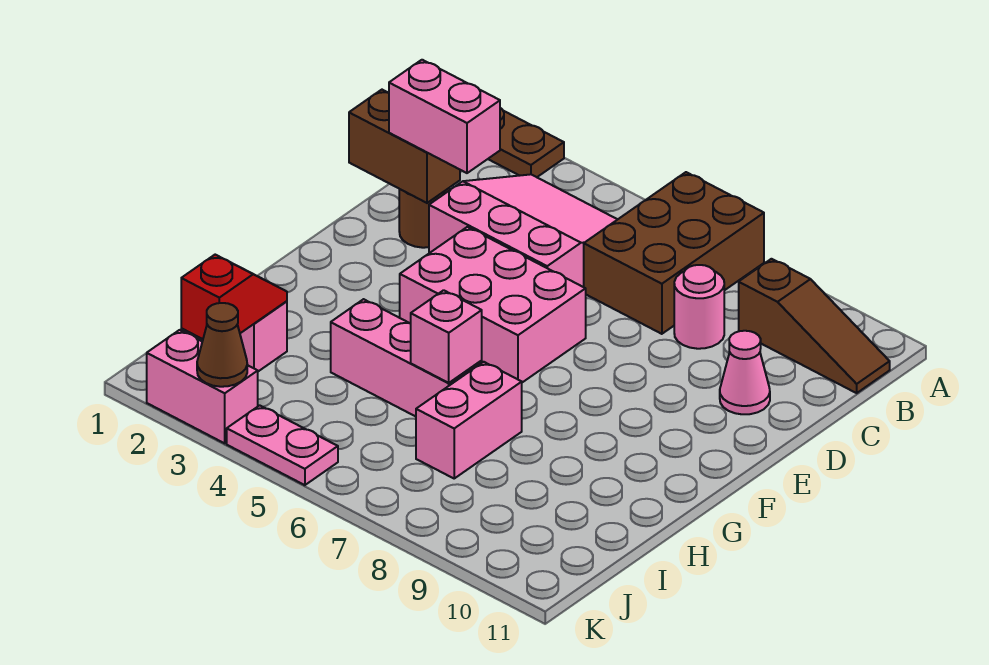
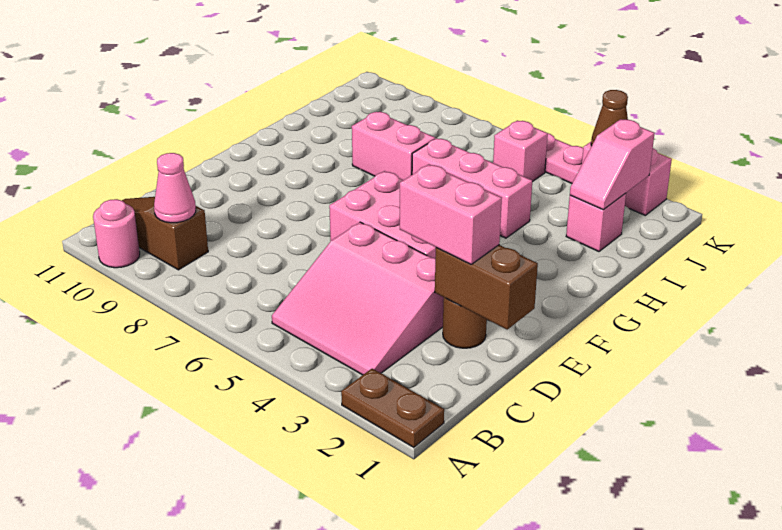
brown 2x3 brick [584,172,764,334] -> none
pink 1x1 round brick [674,265,724,349] -> pink 1x1 round brick moved to [93,199,140,268]
pink 1x1 cone [720,331,770,414] -> pink 1x1 cone moved to [154,153,196,223]
pink 1x1 brick [411,290,482,383] -> pink 1x1 brick moved to [493,120,548,182]
pink 1x2 brick [416,362,522,478] -> pink 1x2 brick turned to [352,112,435,180]
red 1x2 slope [181,255,287,339] -> pink 1x2 slope [570,119,655,209]

